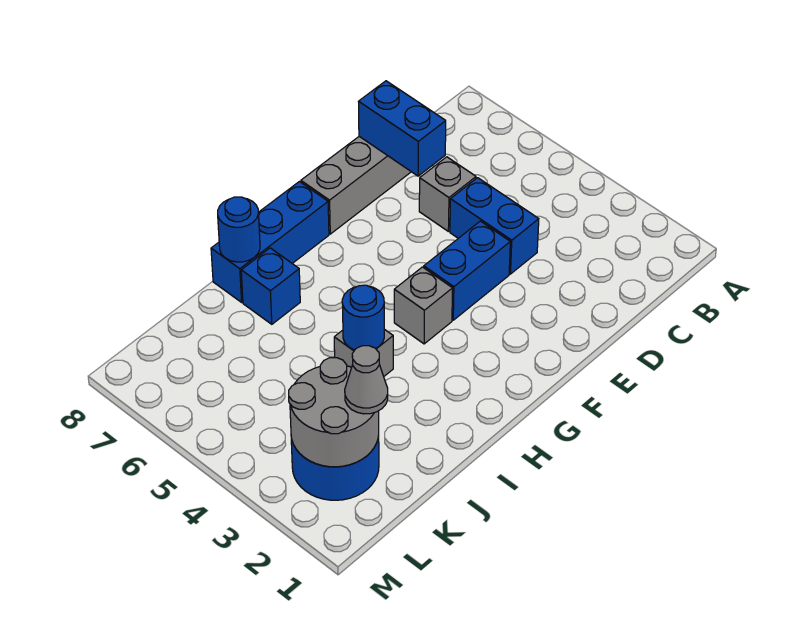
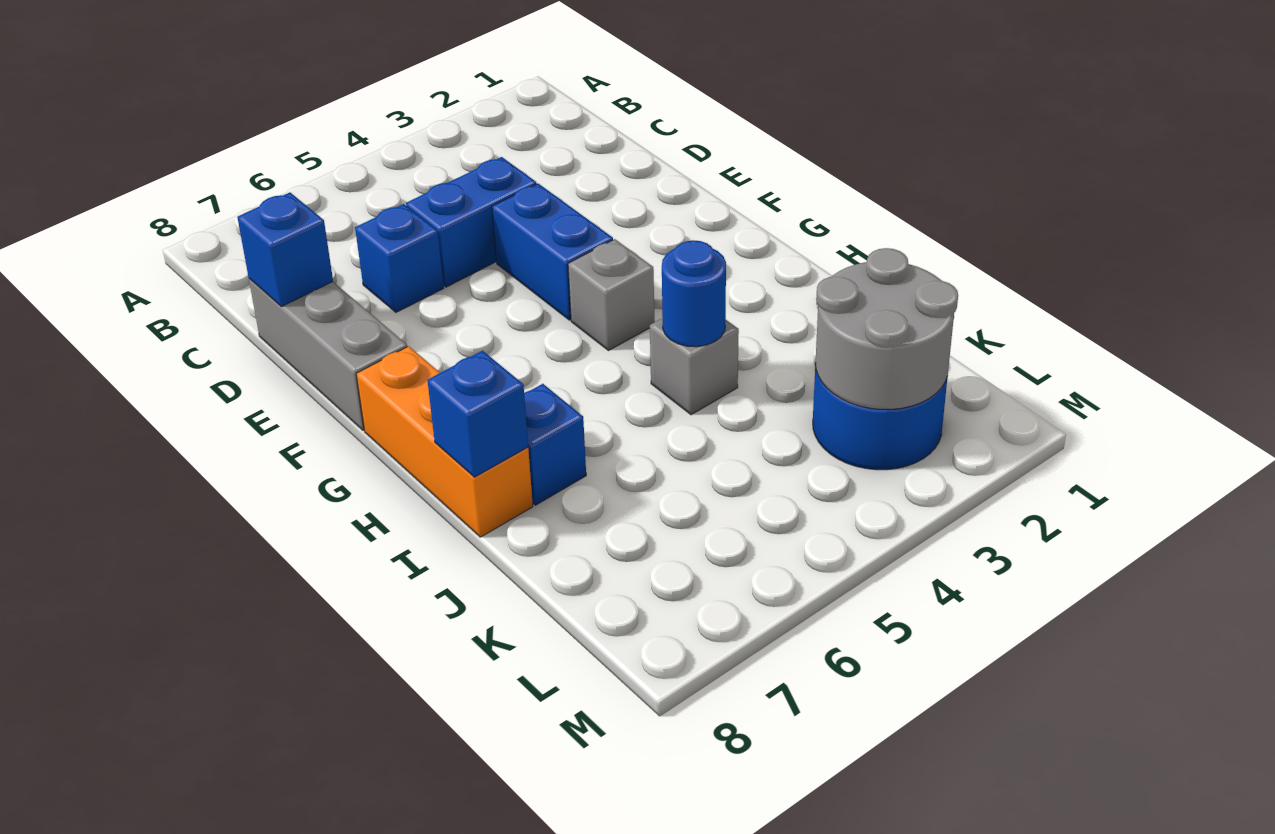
grey 1x1 brick [419,157,476,231] -> blue 1x1 brick [355,204,444,312]
blue 1x2 brick [358,81,446,176] -> blue 1x1 brick [237,192,333,307]
blue 1x3 brick [211,182,329,302] -> orange 1x3 brick [356,346,533,537]
blue 1x1 round brick [218,197,260,262] -> blue 1x1 brick [427,351,528,477]
grey 1x1 cone [345,346,388,414] -> none

